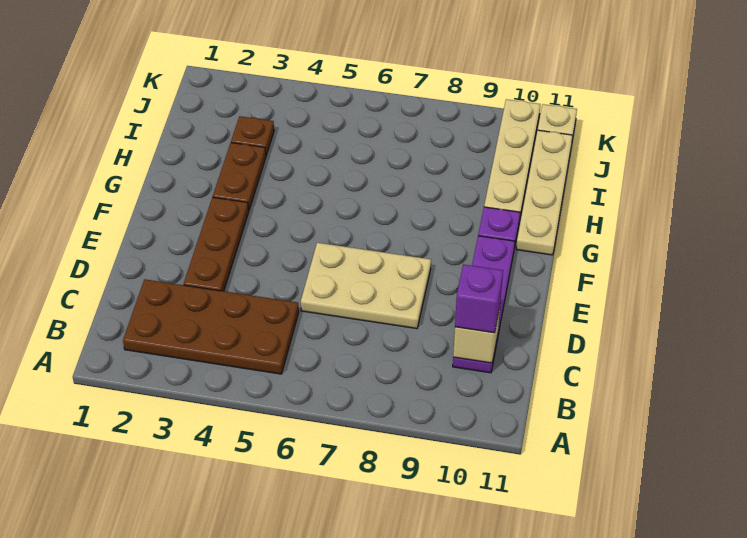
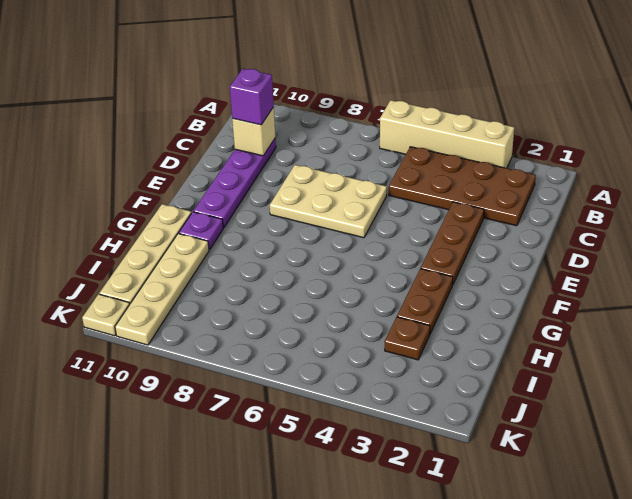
none -> tan 1x4 brick [380,100,514,168]

